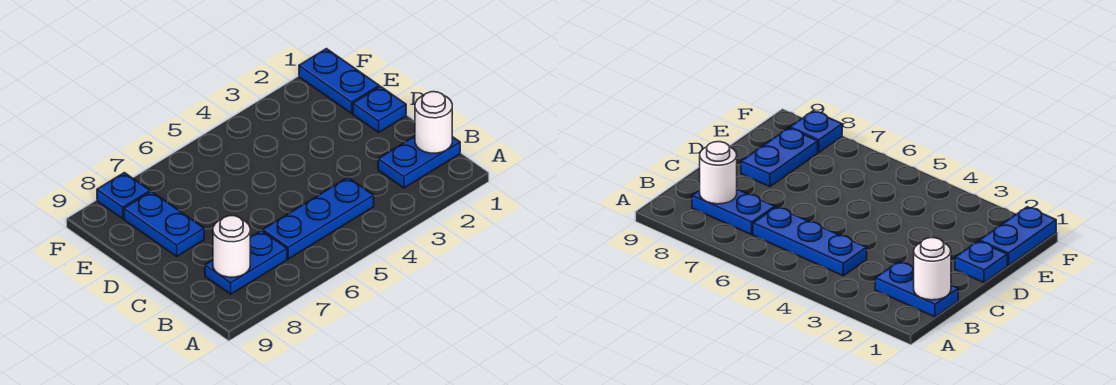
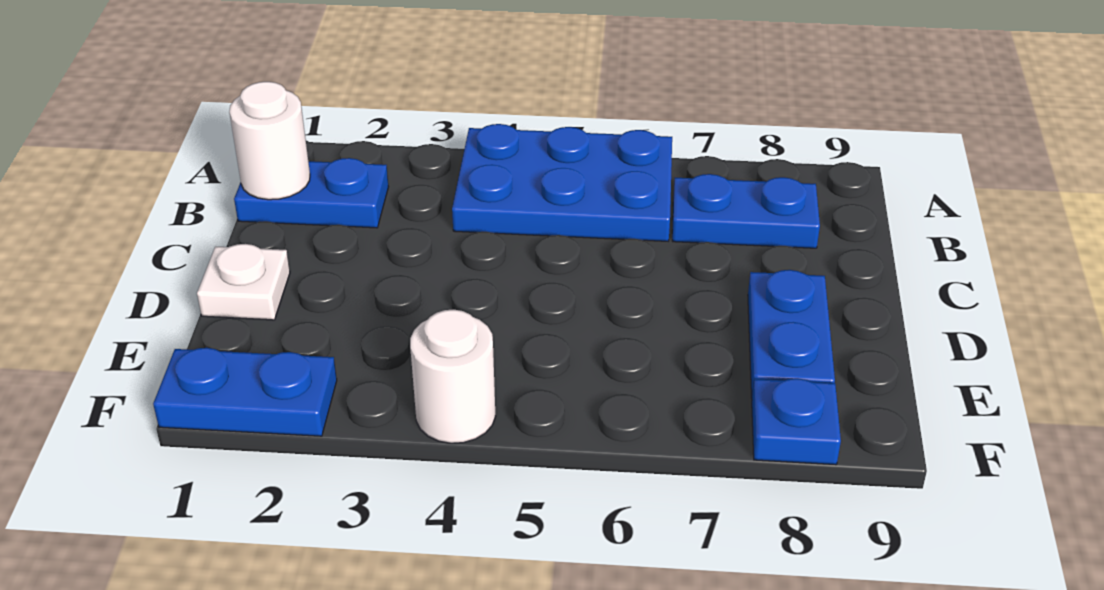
blue 1x3 plate [263,177,374,259] -> blue 2x3 plate [452,124,672,241]
white 1x1 round brick [213,216,250,277] -> white 1x1 round brick moved to [410,310,496,443]
blue 1x1 plate [353,86,406,132] -> white 1x1 plate [197,244,290,320]
blue 1x2 plate [299,49,379,113] -> blue 1x2 plate turned to [153,348,337,436]

